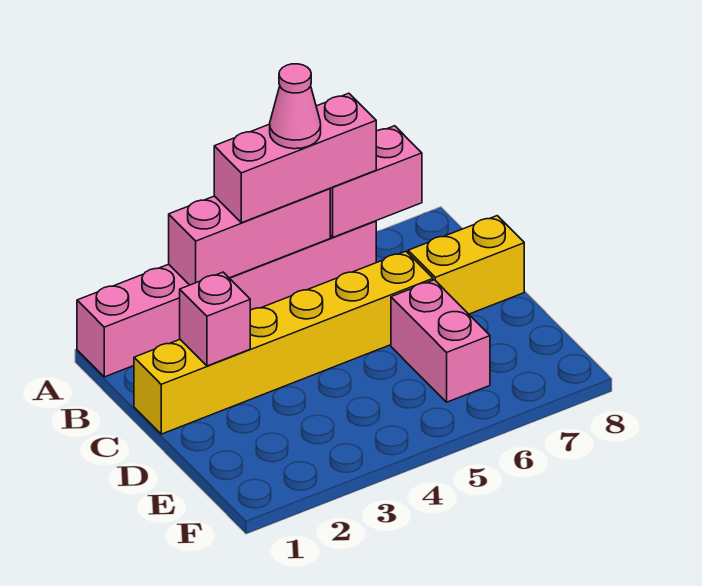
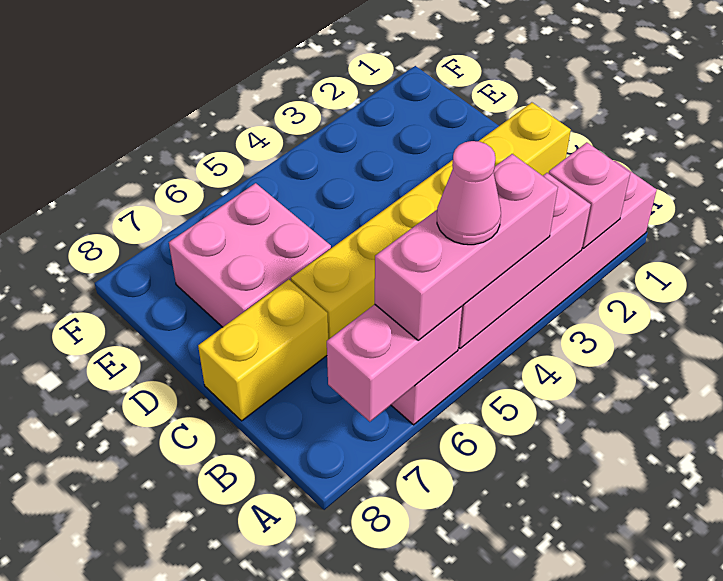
pink 1x1 brick [180,272,250,366] -> pink 1x1 brick moved to [549,142,630,249]
pink 1x2 brick [391,280,490,402] -> pink 2x2 brick [169,183,331,327]

